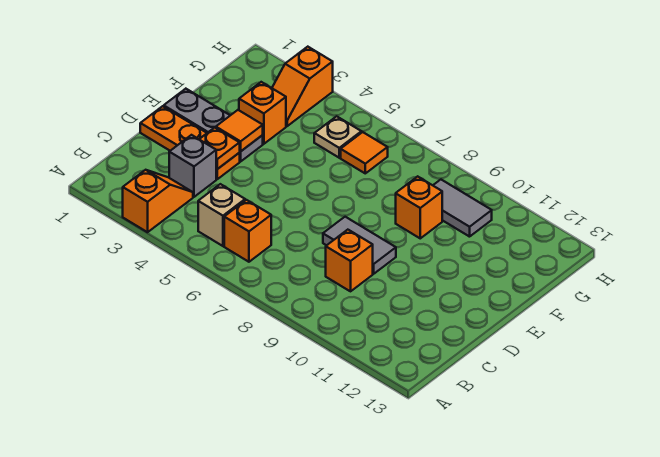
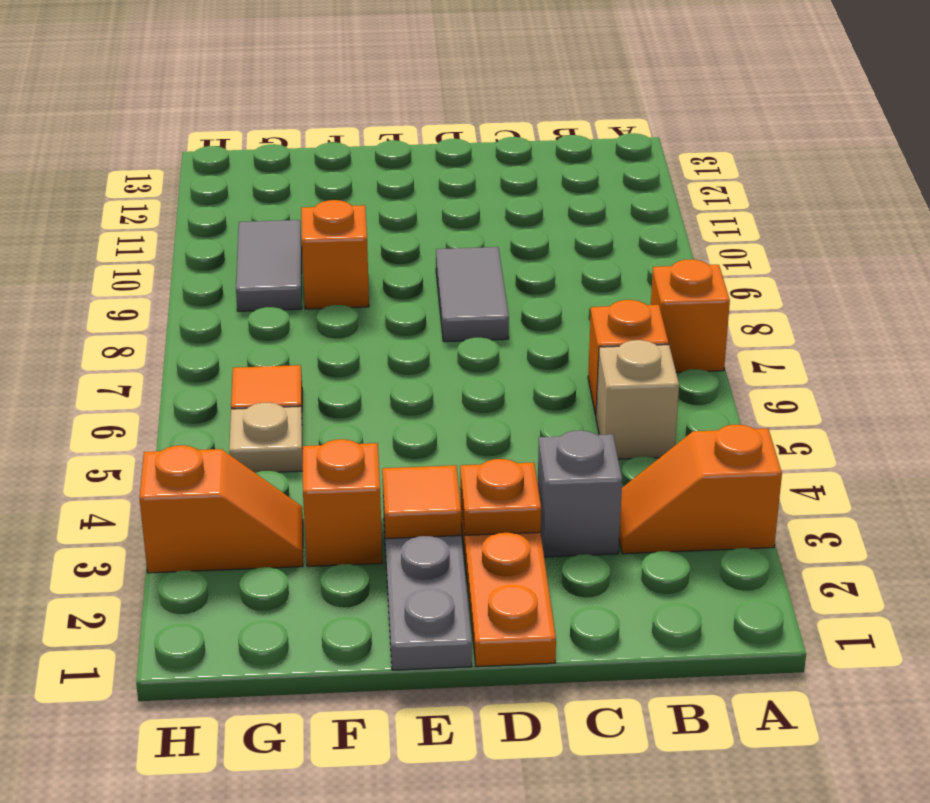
orange 1x1 brick [326,230,373,291] -> orange 1x1 brick moved to [651,259,730,372]

